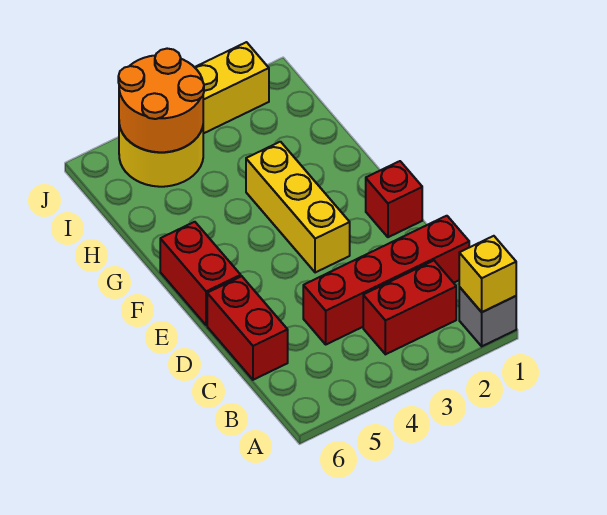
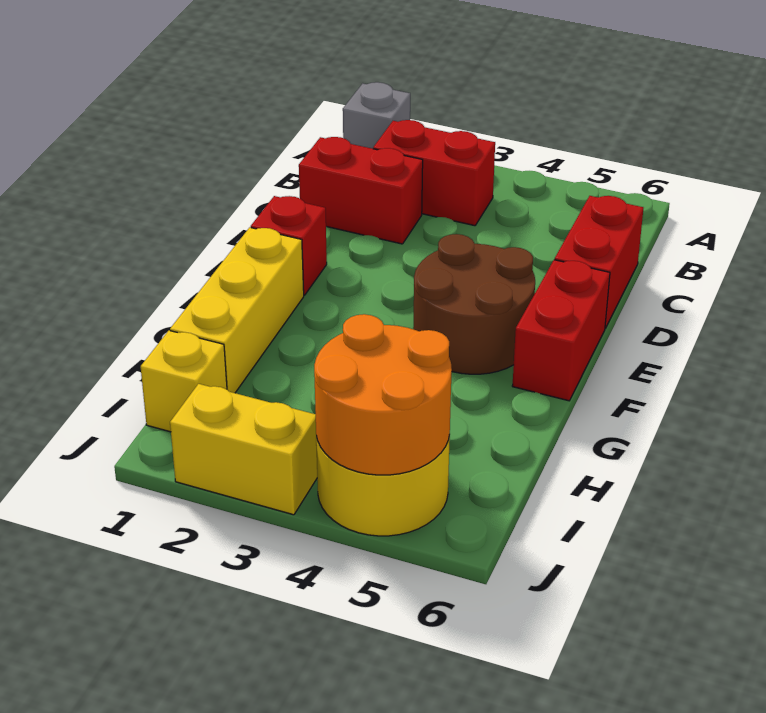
yellow 1x1 brick [459,236,516,312] -> yellow 1x1 brick moved to [141,331,227,432]
red 1x4 brick [303,216,469,344] -> red 1x2 brick [299,137,423,244]
yellow 1x3 brick [246,142,350,273] -> yellow 1x3 brick moved to [170,227,304,393]
none -> brown 2x2 round brick [413,234,535,374]

